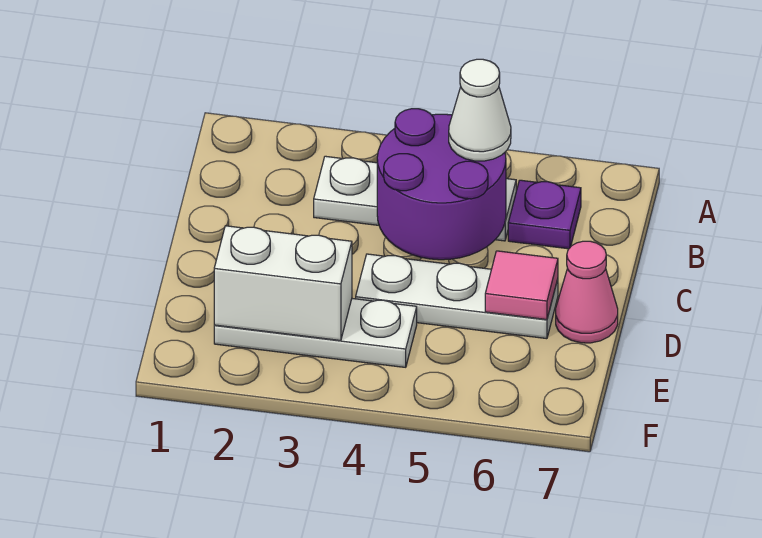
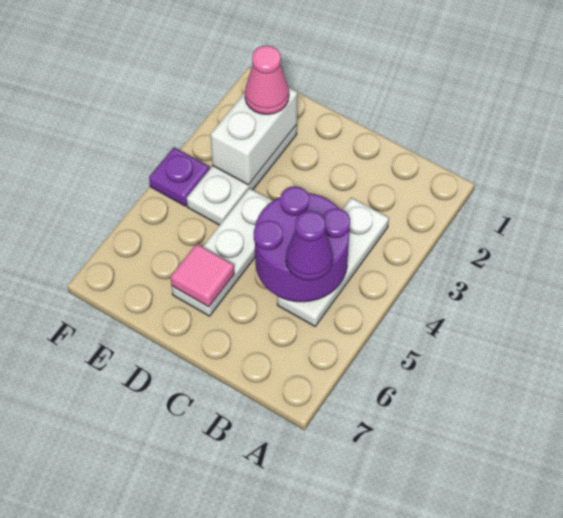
white 1x1 cone [449,59,511,161] -> purple 1x1 cone [286,211,333,280]
purple 1x1 plate [508,180,581,249] -> purple 1x1 plate moved to [149,147,210,206]
pink 1x1 cone [556,241,618,343] -> pink 1x1 cone moved to [245,45,289,114]

